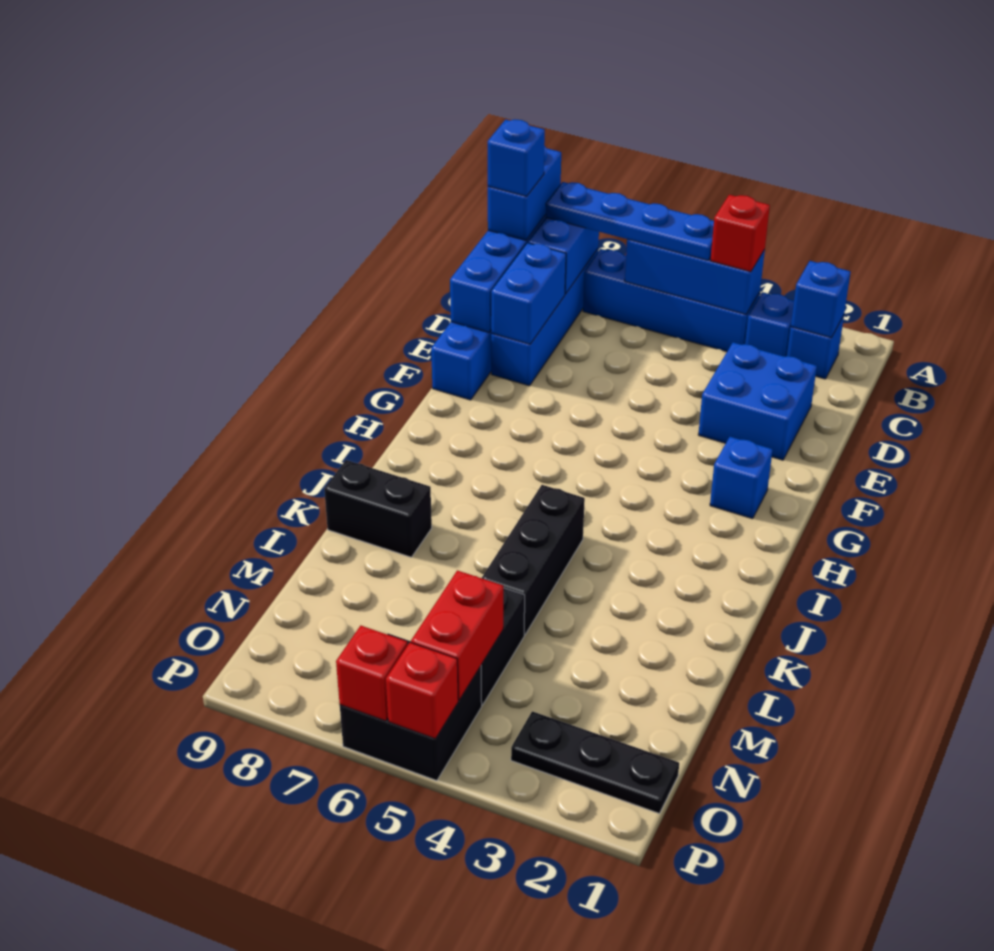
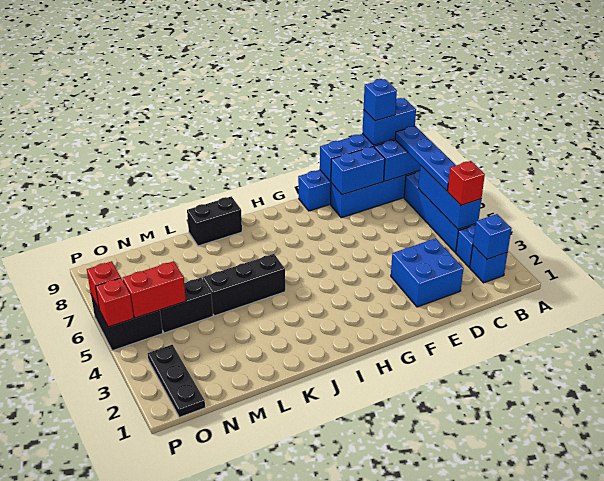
blue 1x1 brick [710,437,773,519] -> none
black 1x2 brick [324,460,432,557] -> black 1x2 brick turned to [187,196,242,246]

